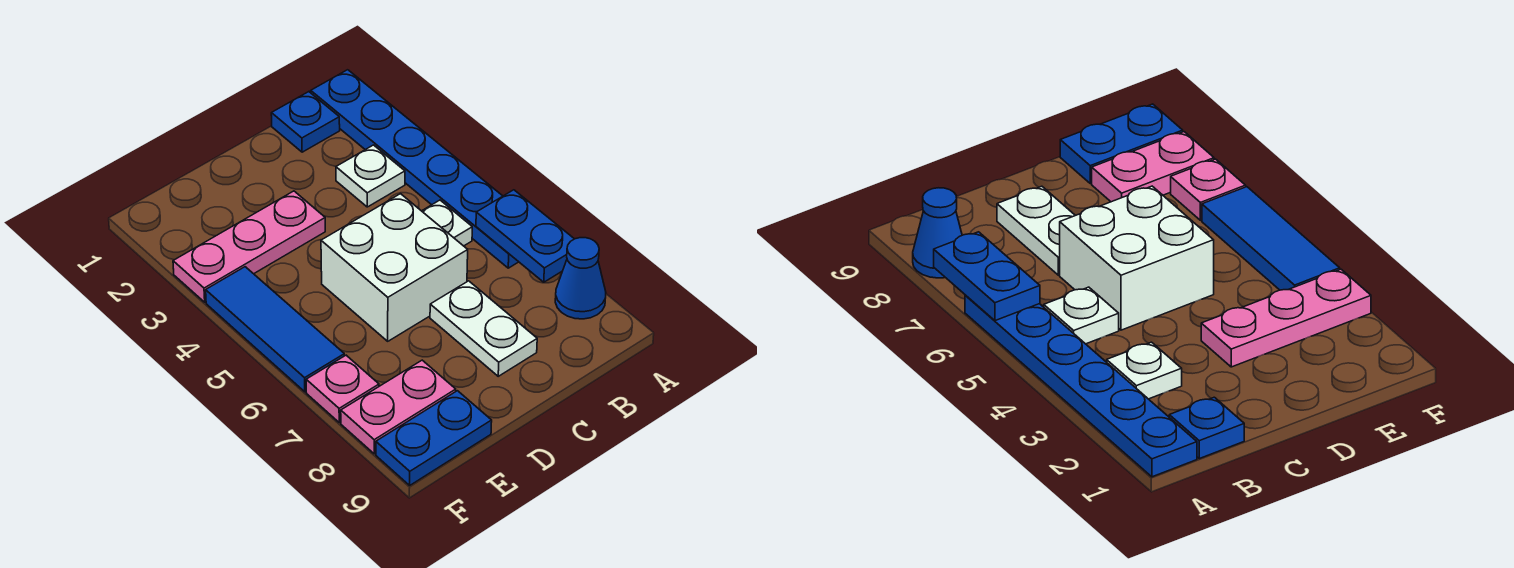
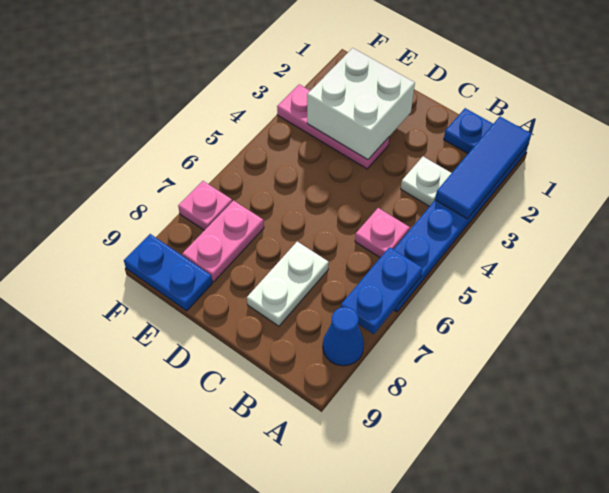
white 1x1 plate [422,200,472,246] -> pink 1x1 plate [355,208,410,257]
white 2x2 brick [321,194,468,341] -> white 2x2 brick moved to [307,48,415,160]
pink 1x2 plate [341,360,456,454] -> pink 1x2 plate turned to [183,201,264,282]
blue 1x3 tile [206,267,344,392] -> blue 1x3 tile moved to [435,117,531,219]

